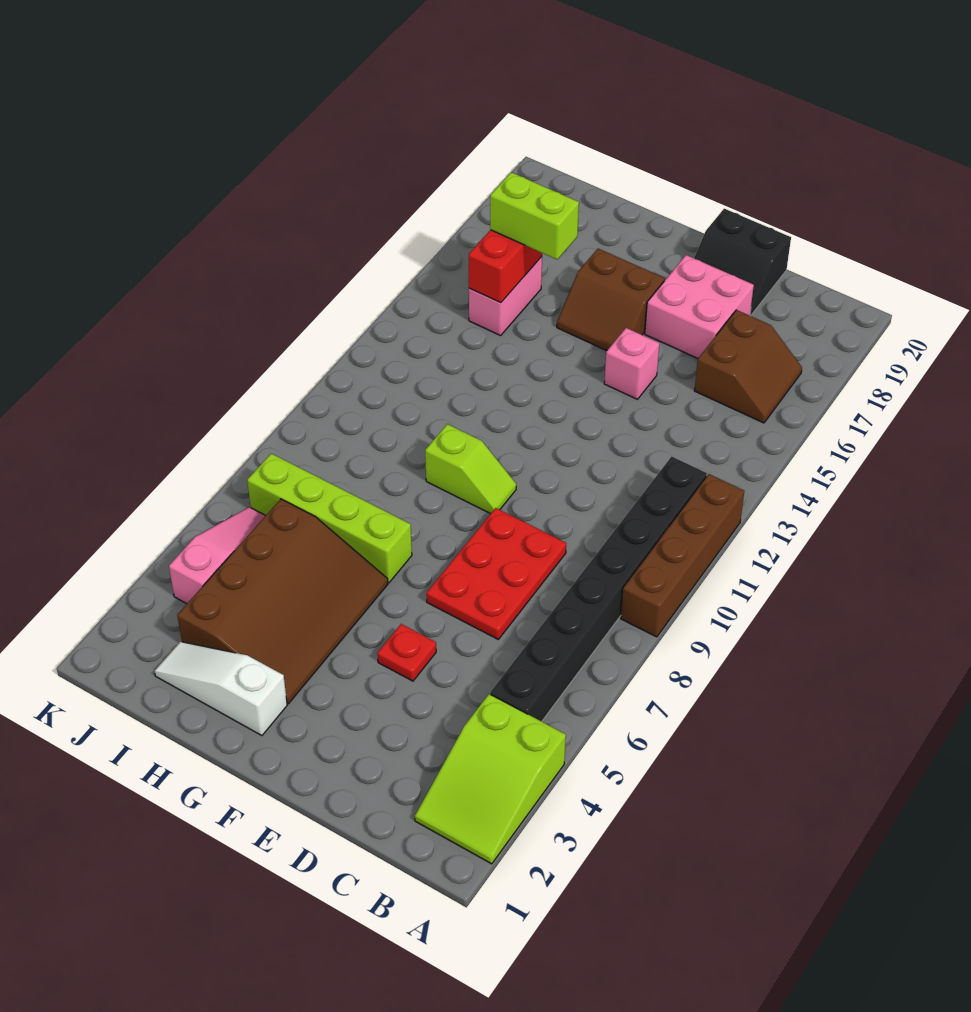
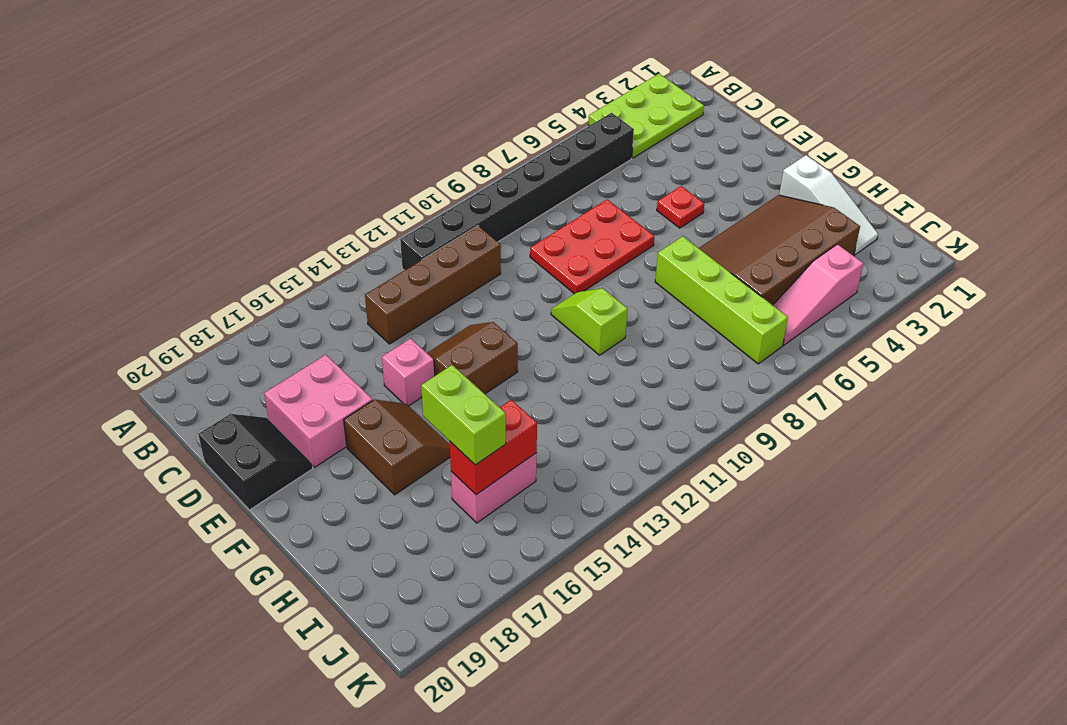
lime 2x3 slope [415,694,566,864] -> lime 2x3 plate [588,74,704,158]
brown 1x4 brick [621,474,744,637] -> brown 1x4 brick moved to [365,226,501,344]
brown 2x2 slope [695,310,802,423] -> brown 2x2 slope moved to [427,322,518,394]

